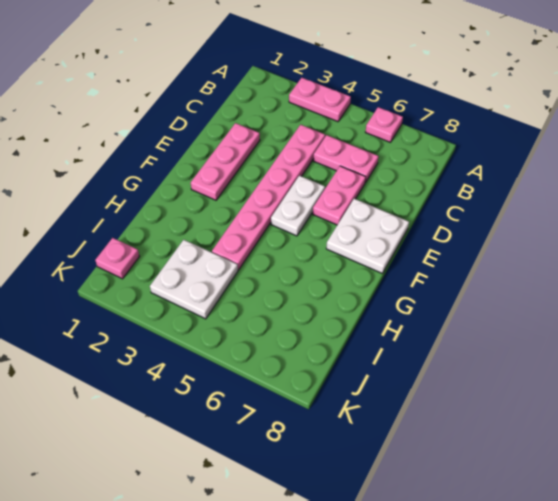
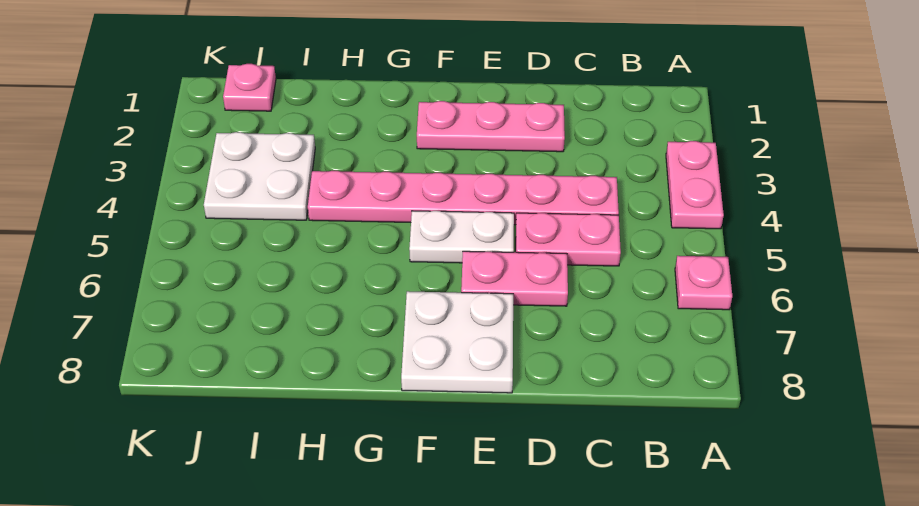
pink 1x2 plate [313,135,379,183] -> pink 1x2 plate turned to [516,213,621,266]

